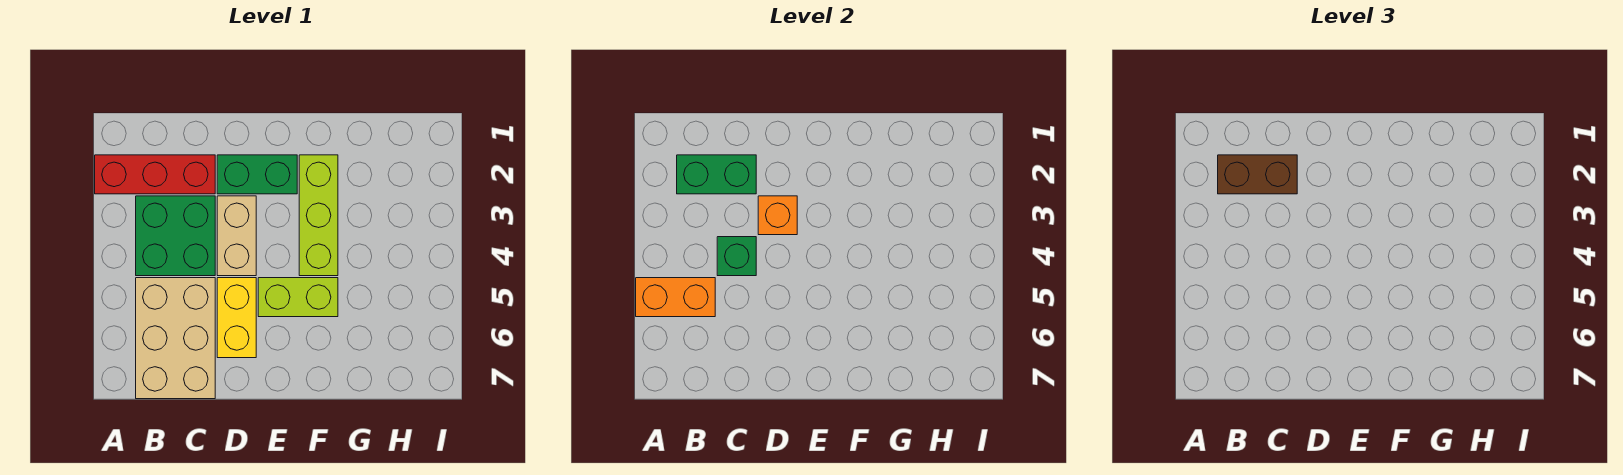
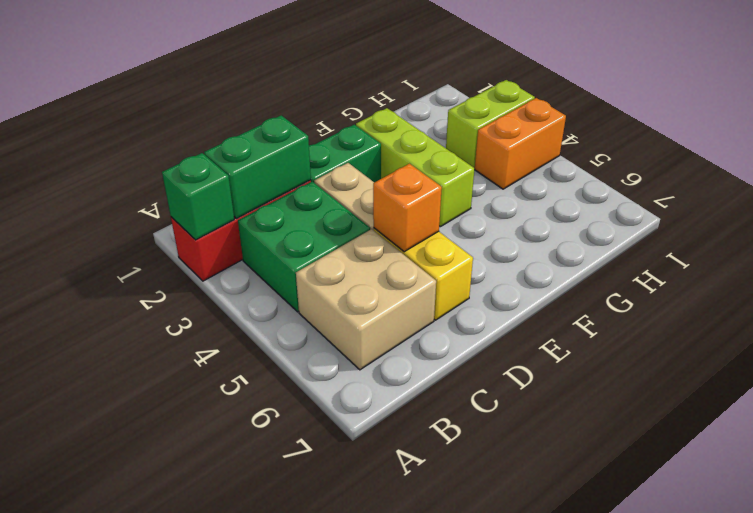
orange 1x2 brick [636,278,715,317] -> orange 1x2 brick moved to [475,98,566,189]
brown 1x2 brick [1218,155,1297,194] -> none
tan 2x3 brick [136,278,215,399] -> tan 2x2 brick [296,229,436,370]
green 1x1 brick [717,237,756,276] -> green 1x1 brick moved to [162,153,234,240]
orange 1x1 brick [758,196,797,235] -> orange 1x1 brick moved to [373,164,442,252]
lime 1x2 brick [258,278,338,317] -> lime 1x2 brick moved to [446,80,535,168]

